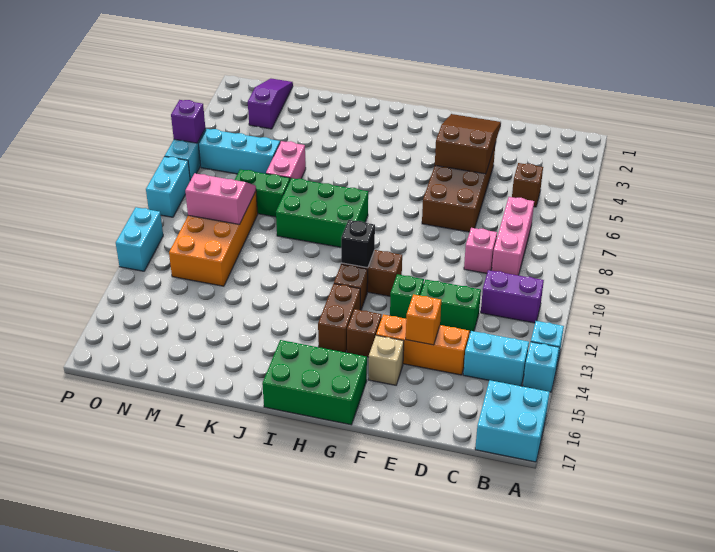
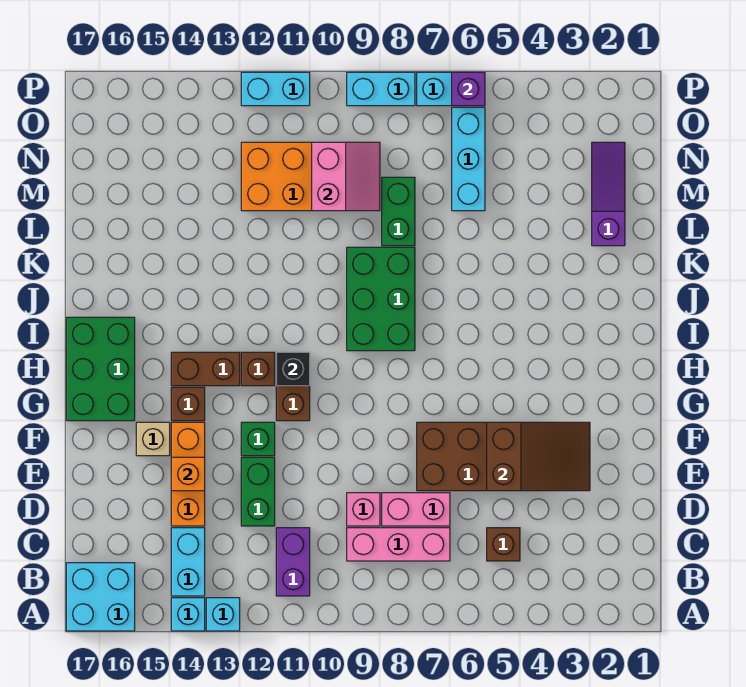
pink 1x2 brick [266,141,306,179] -> pink 1x2 brick moved to [382,493,450,526]
purple 1x3 slope [248,79,293,129] -> purple 1x3 slope turned to [592,142,625,246]

